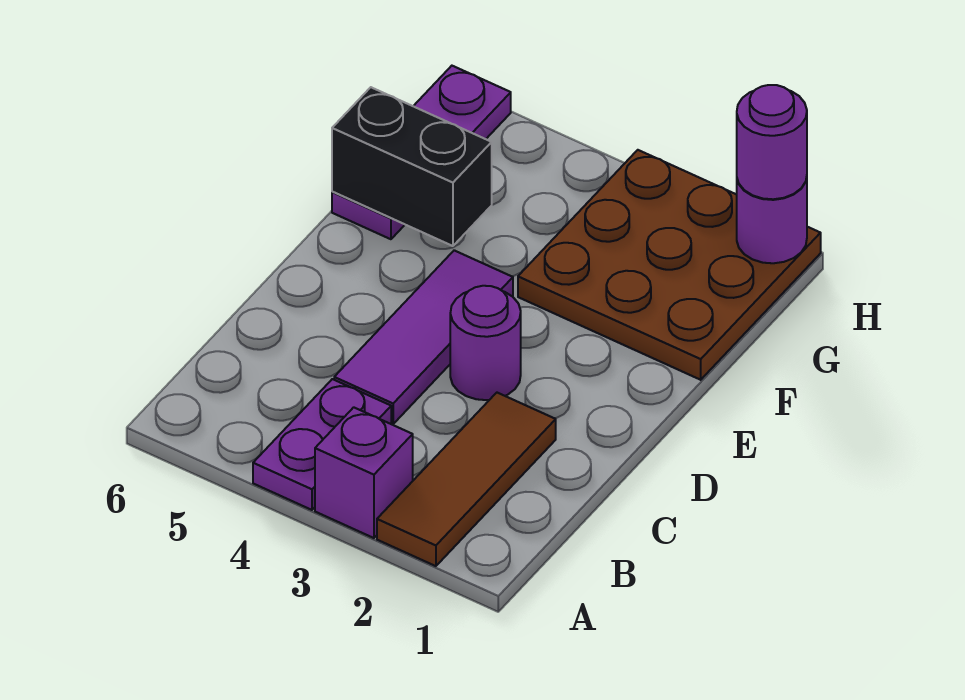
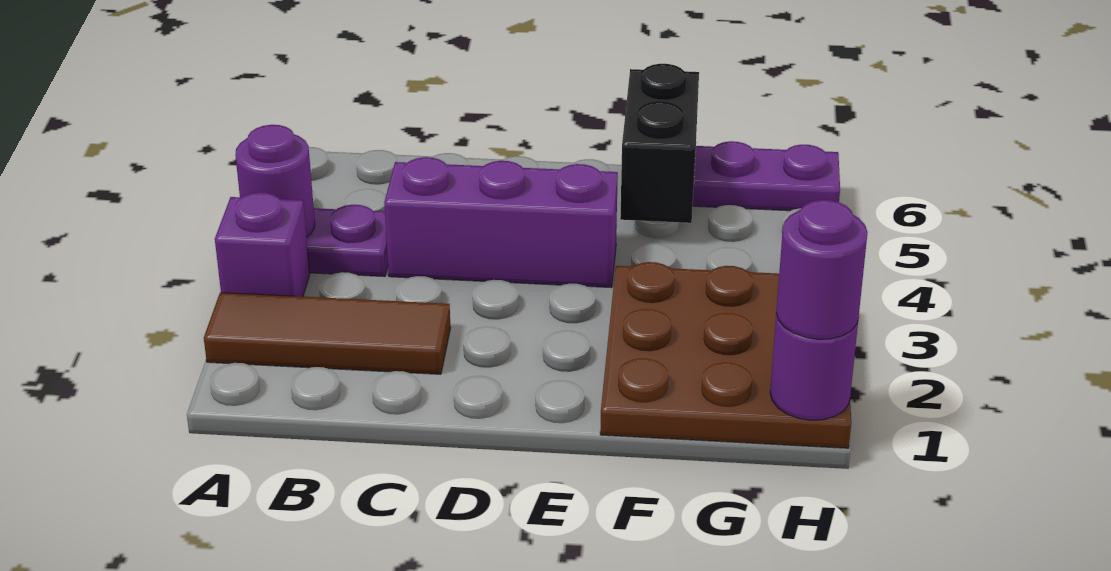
purple 1x3 tile [334,250,513,424] -> purple 1x3 brick [384,157,618,288]
purple 1x1 round brick [450,286,521,400] -> purple 1x1 round brick moved to [235,125,315,237]

